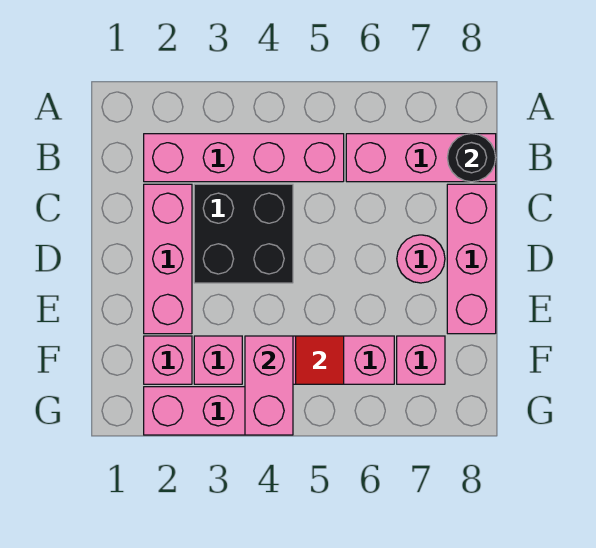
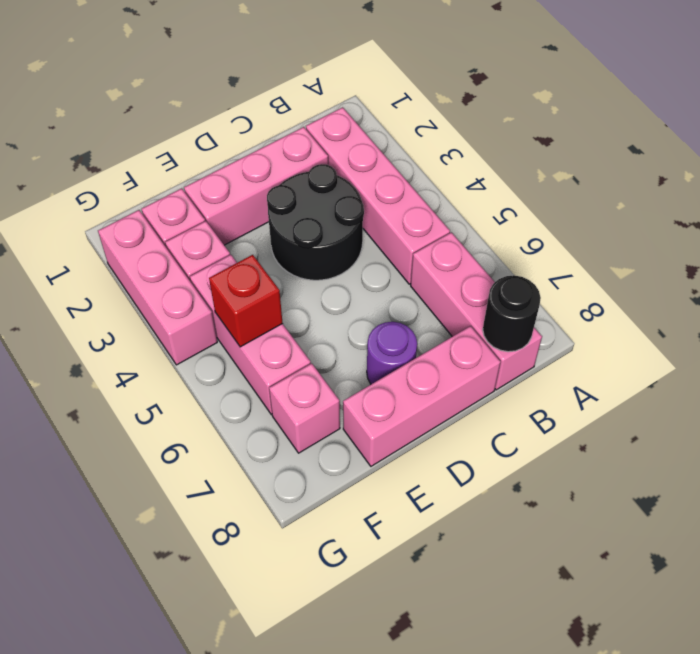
black 2x2 brick [194,184,293,283] -> black 2x2 round brick [267,164,364,280]
pink 1x1 round brick [397,235,445,283] -> purple 1x1 round brick [367,322,417,384]
pink 1x2 brick [245,336,293,435] -> none
red 1x1 tile [296,336,344,384] -> red 1x1 brick [209,255,283,347]

